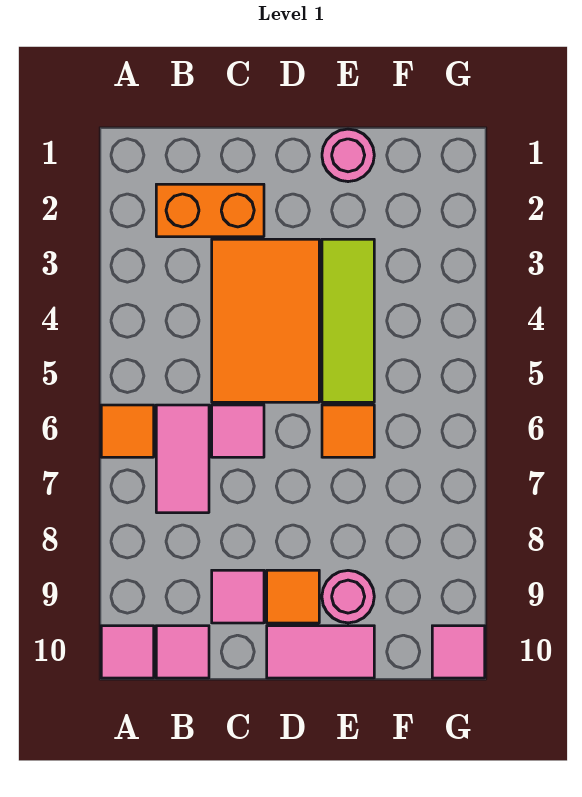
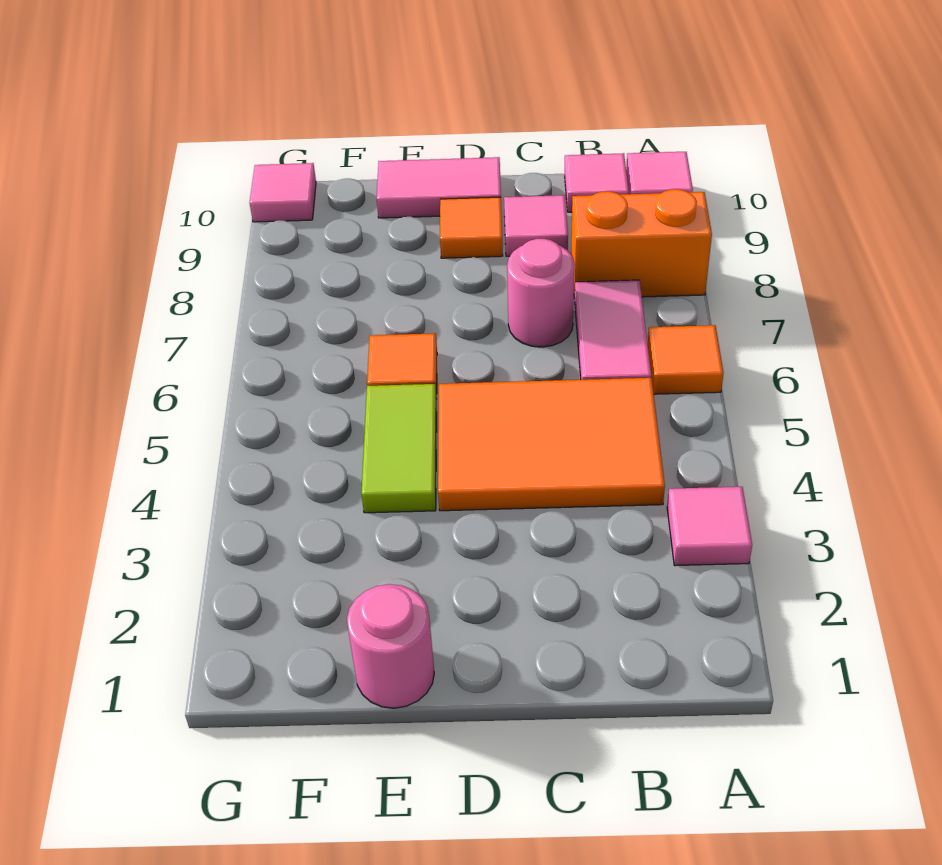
orange 1x2 brick [156,184,264,237] -> orange 1x2 brick moved to [571,189,712,299]
orange 2x3 tile [212,239,319,402] -> orange 2x3 tile turned to [438,378,665,511]
pink 1x1 tile [212,405,264,457] -> pink 1x1 tile moved to [667,487,752,566]
lime 1x3 tile [322,239,374,402] -> lime 1x2 tile [361,384,437,513]
pink 1x1 round brick [322,570,374,623] -> pink 1x1 round brick moved to [507,239,575,347]

